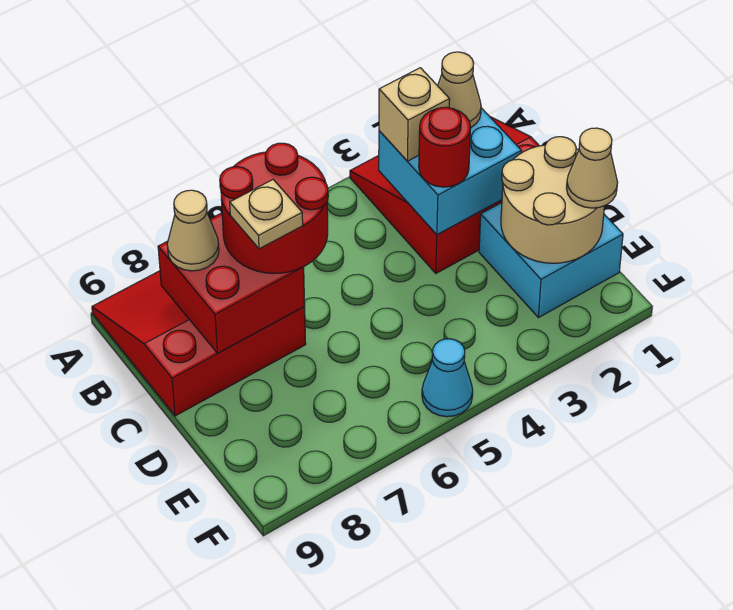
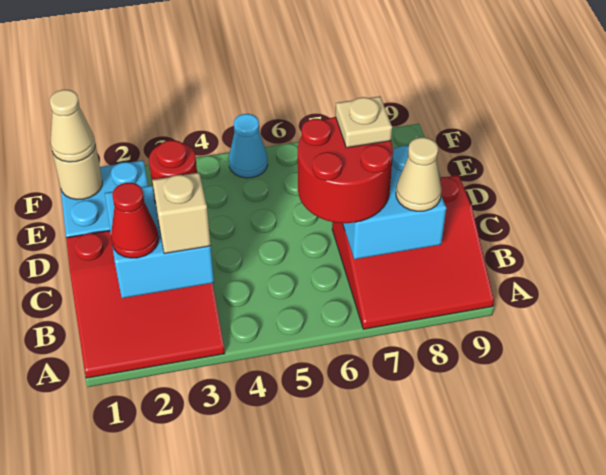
tan 1x1 cone [438,52,481,127] -> red 1x1 cone [111,183,159,258]
red 2x2 brick [158,213,305,353] -> cyan 2x2 brick [343,146,446,259]
tan 2x2 round brick [501,137,604,263] -> tan 1x1 round brick [53,144,102,200]

